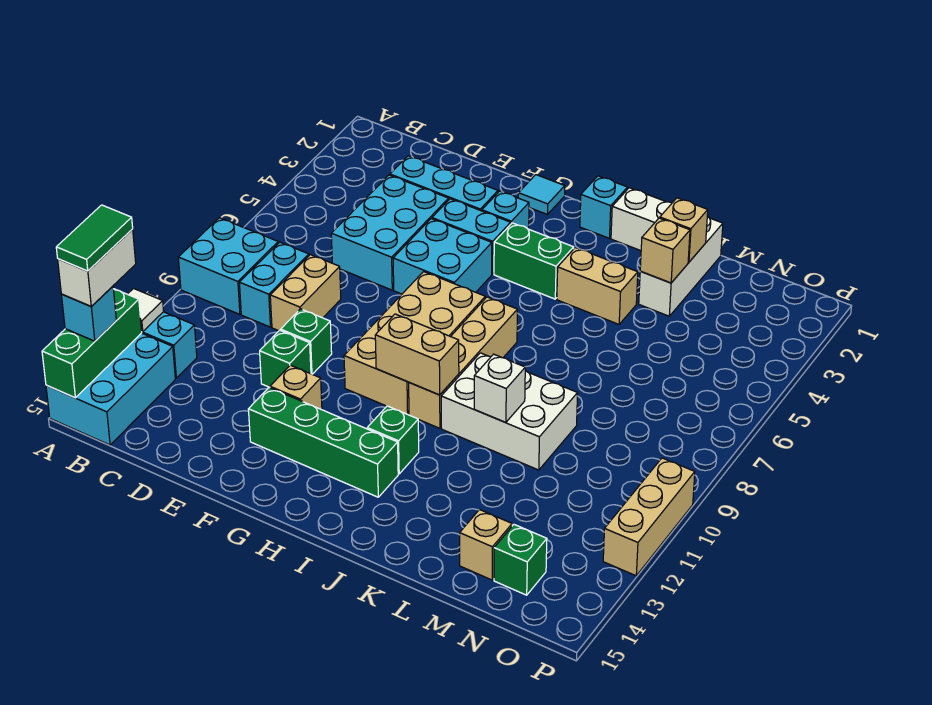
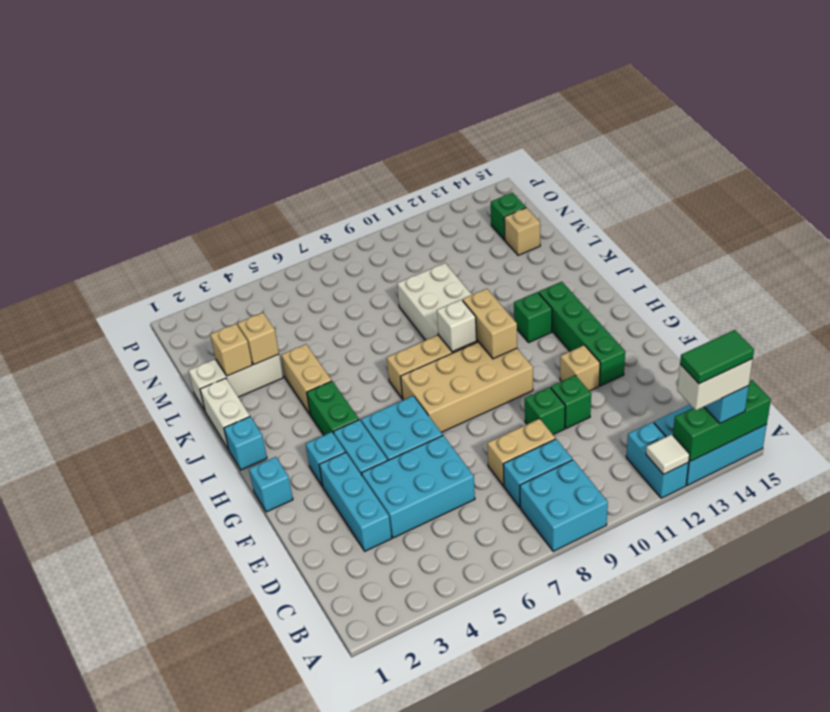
cyan 1x1 tile [518,175,565,214] -> cyan 1x1 brick [249,457,293,512]
white 1x1 brick [474,354,525,423] -> white 1x1 brick moved to [437,300,477,352]
tan 1x3 brick [603,458,695,576] -> none

